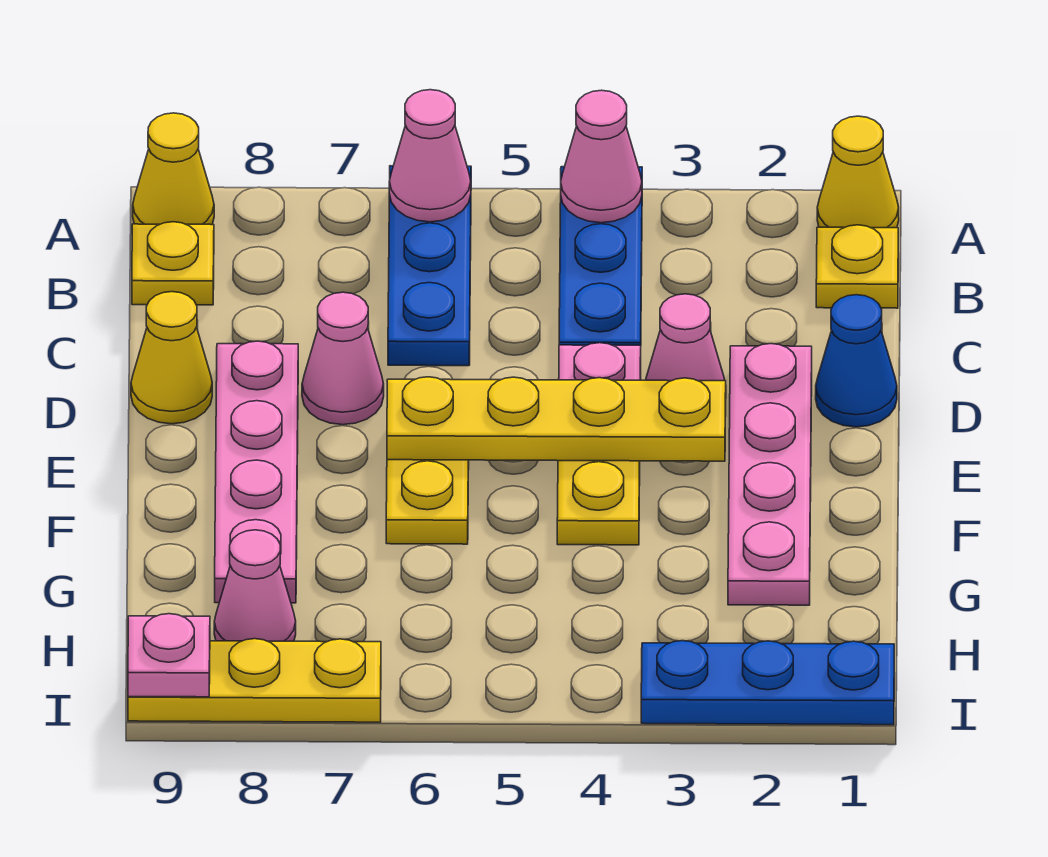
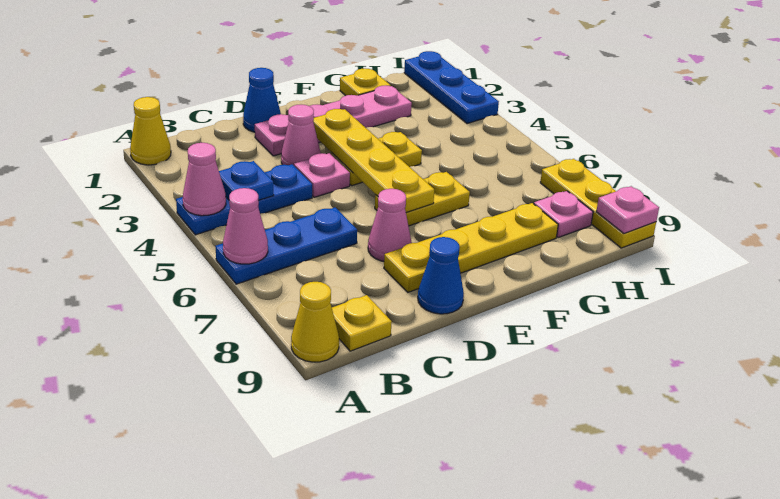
yellow 1x1 plate [816,225,898,308] -> yellow 1x1 plate moved to [340,68,391,96]
none -> blue 1x1 plate [219,161,274,200]
pink 1x4 plate [215,341,298,603] -> yellow 1x4 plate [384,203,558,292]
yellow 1x1 cone [131,292,212,424] -> blue 1x1 cone [418,237,464,314]
pink 1x1 cone [214,530,296,641] -> pink 1x1 plate [534,191,593,238]

